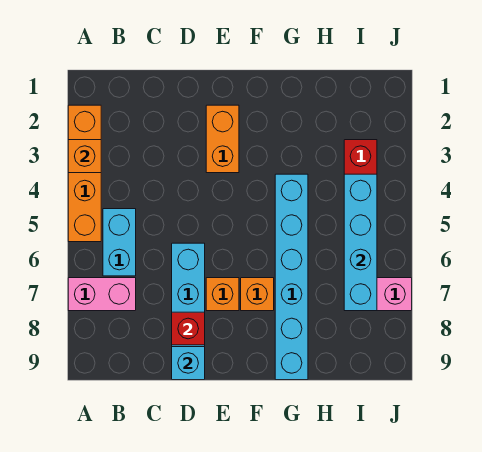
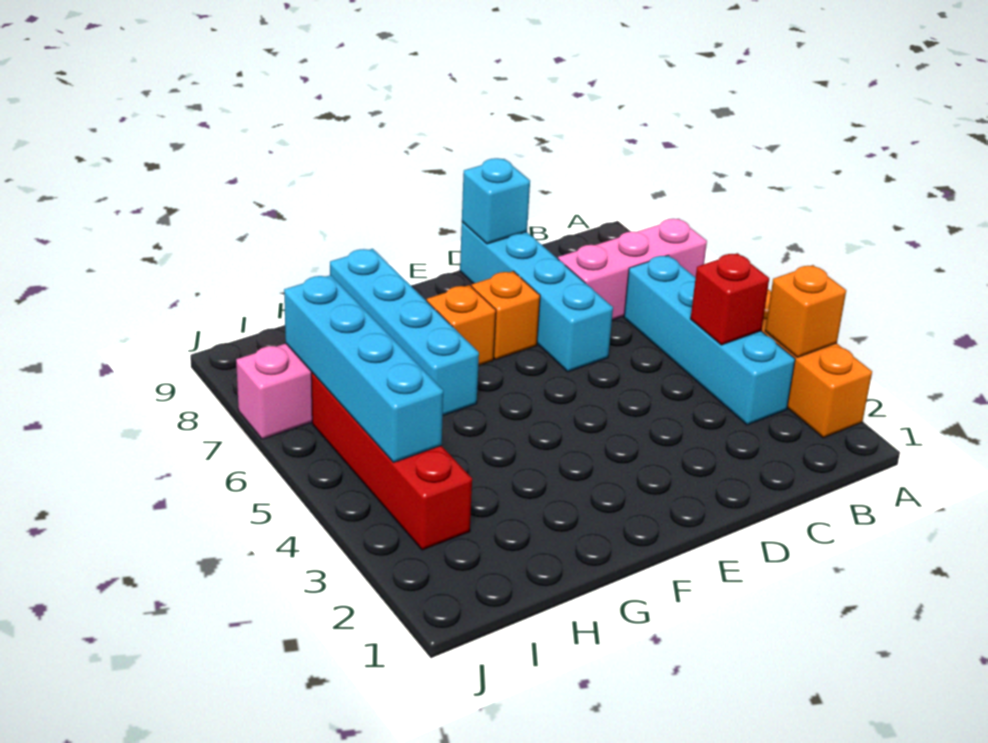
pink 1x2 brick [68,278,136,311] -> pink 1x3 brick [558,219,707,320]
cyan 1x2 brick [103,209,136,276] -> cyan 1x4 brick [624,255,795,425]
red 1x1 brick [172,312,205,345] -> red 1x1 brick moved to [691,253,769,345]
orange 1x2 brick [206,105,239,173] -> none
cyan 1x6 brick [275,174,308,380] -> cyan 1x4 brick [330,249,479,415]

